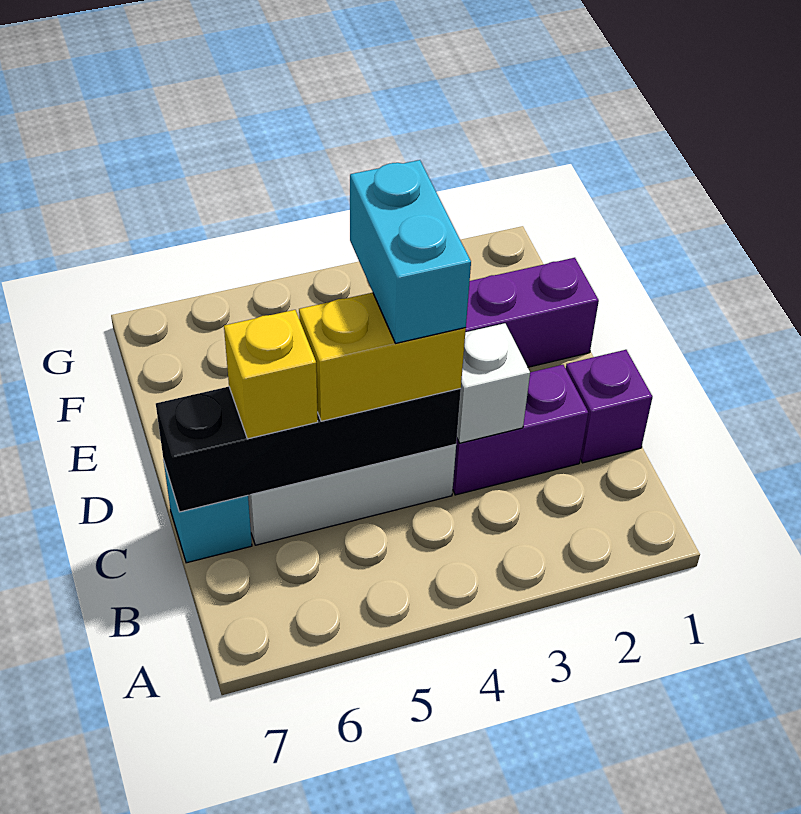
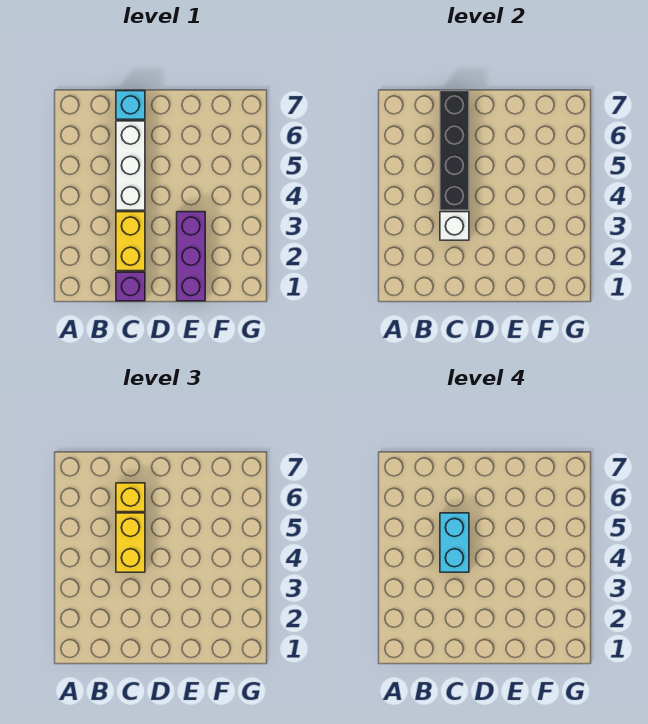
purple 1x2 brick [453,365,588,495] -> yellow 1x2 brick [116,212,145,271]
cyan 1x2 brick [350,160,471,343] -> cyan 1x2 brick turned to [440,513,469,572]

